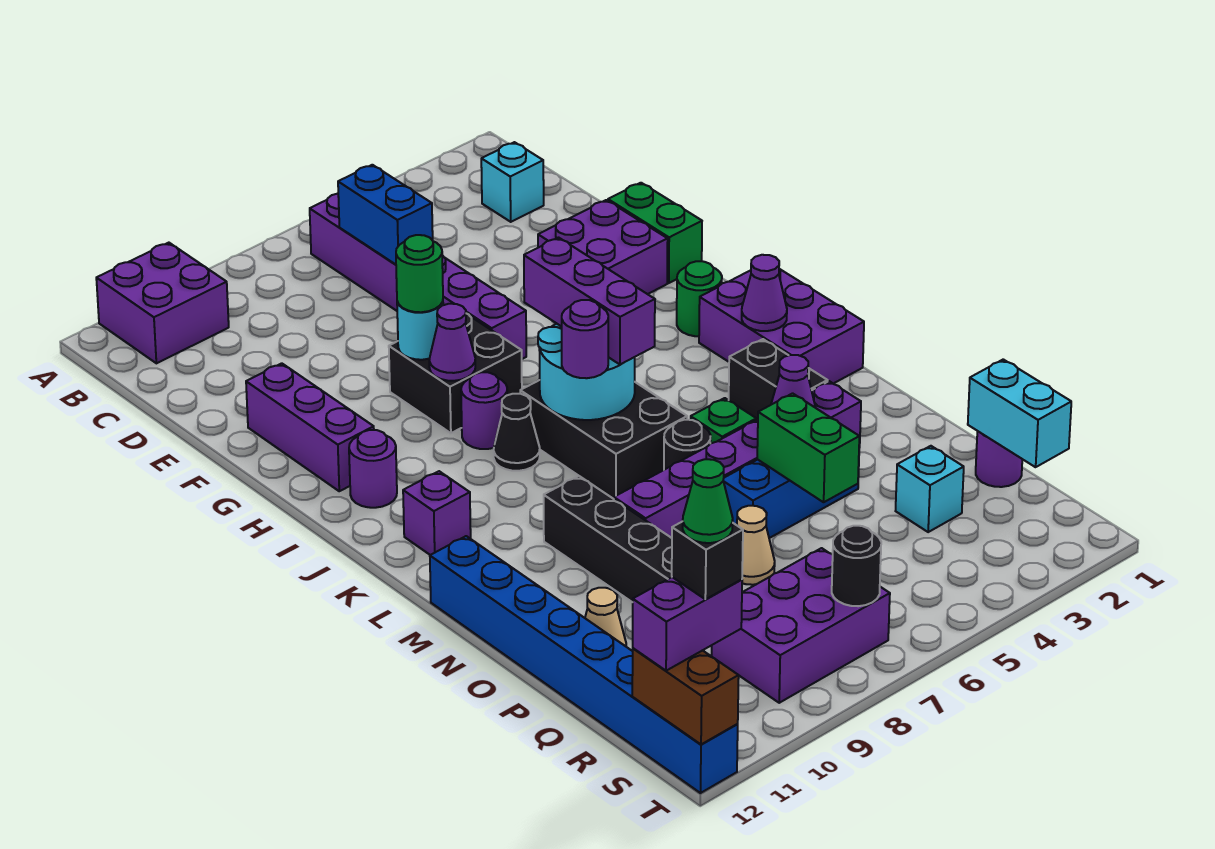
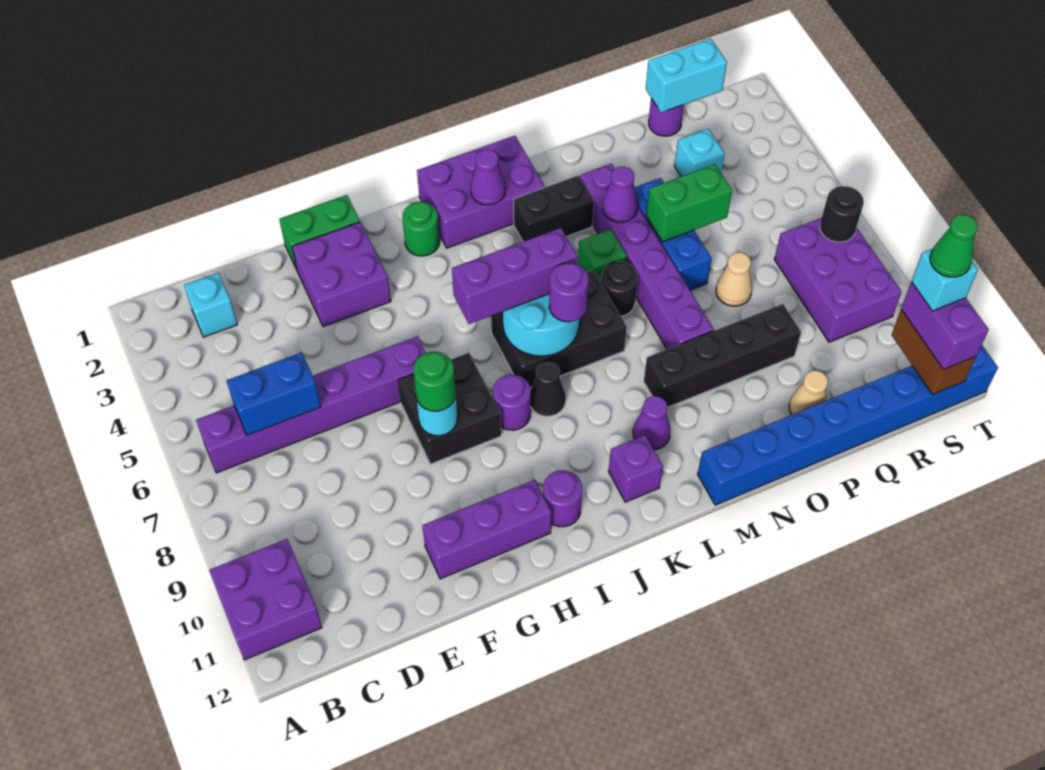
purple 1x1 cone [429,304,475,381] -> purple 1x1 cone moved to [633,396,670,450]
black 1x1 brick [672,521,743,599] -> cyan 1x1 brick [911,249,978,311]
brown 1x2 brick [632,648,739,744] -> brown 1x2 brick turned to [892,310,976,395]

